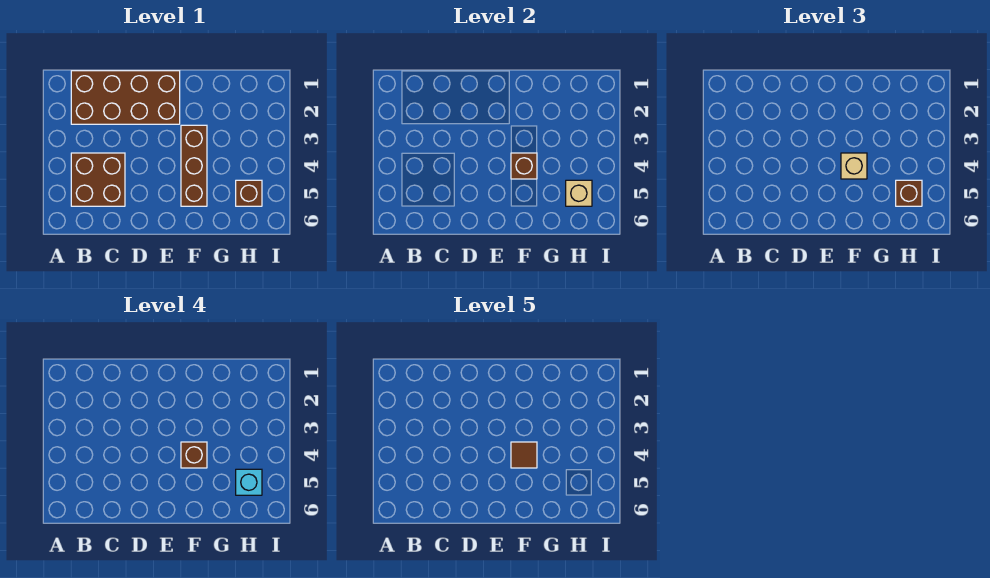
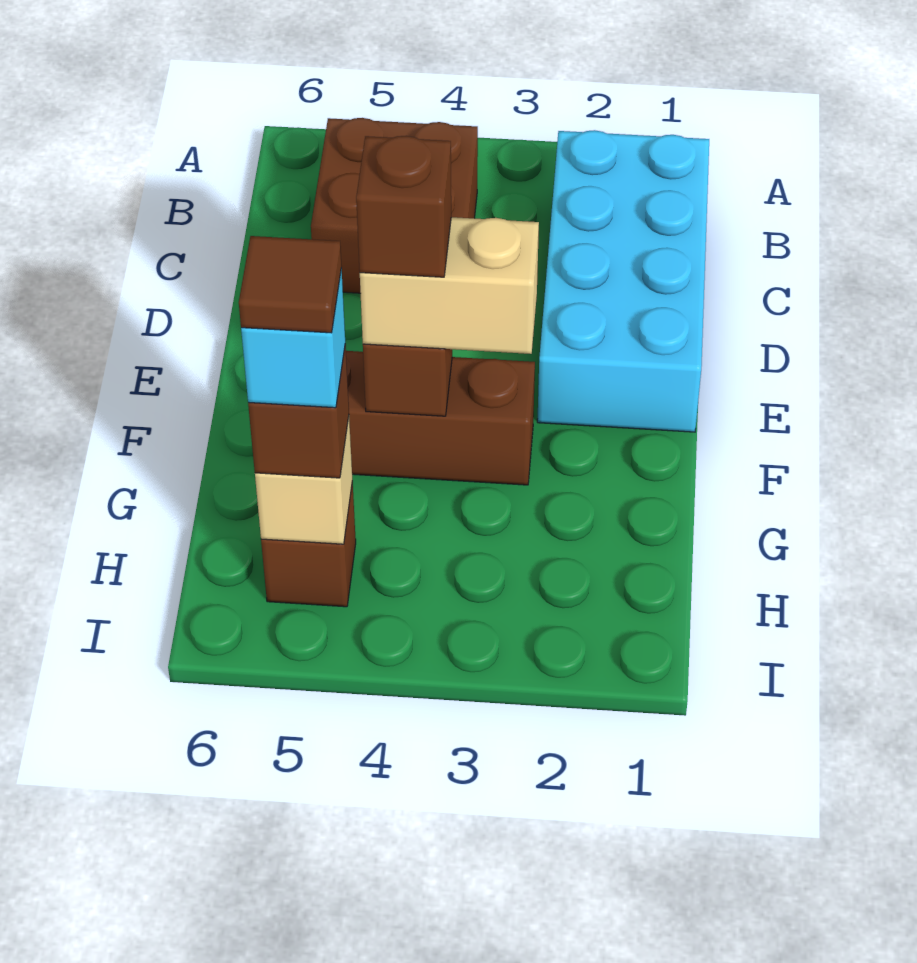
brown 2x4 brick [71,71,180,124] -> cyan 2x4 brick [537,130,709,432]
tan 1x1 brick [841,153,867,179] -> tan 1x2 brick [360,217,539,354]
brown 1x1 tile [511,442,537,468] -> brown 1x1 tile moved to [239,236,342,333]

